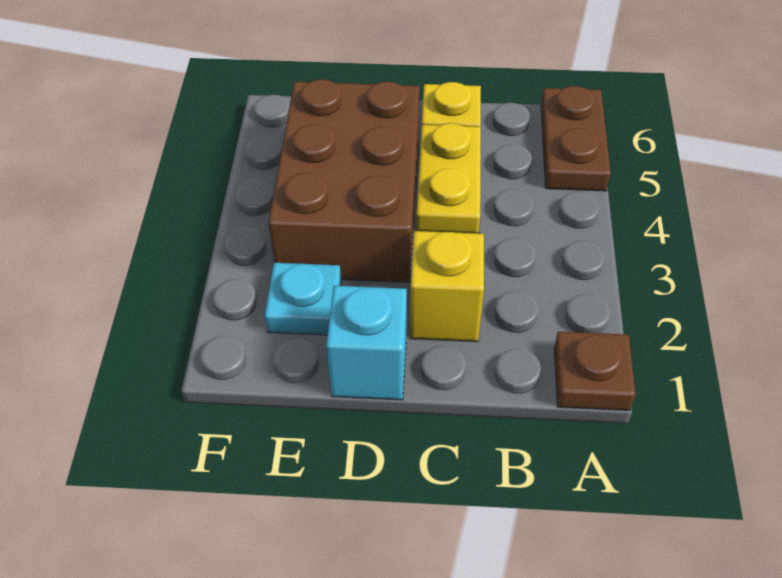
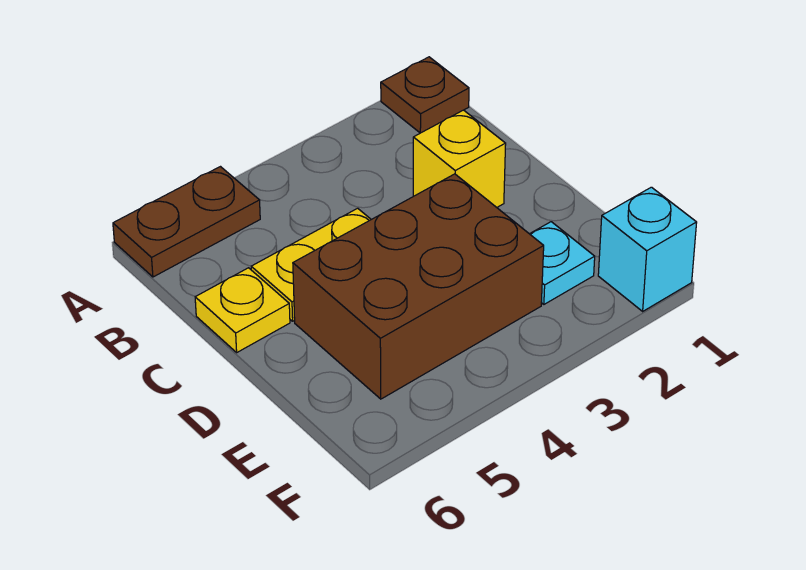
cyan 1x1 brick [326,286,407,400] -> cyan 1x1 brick moved to [598,187,697,311]

